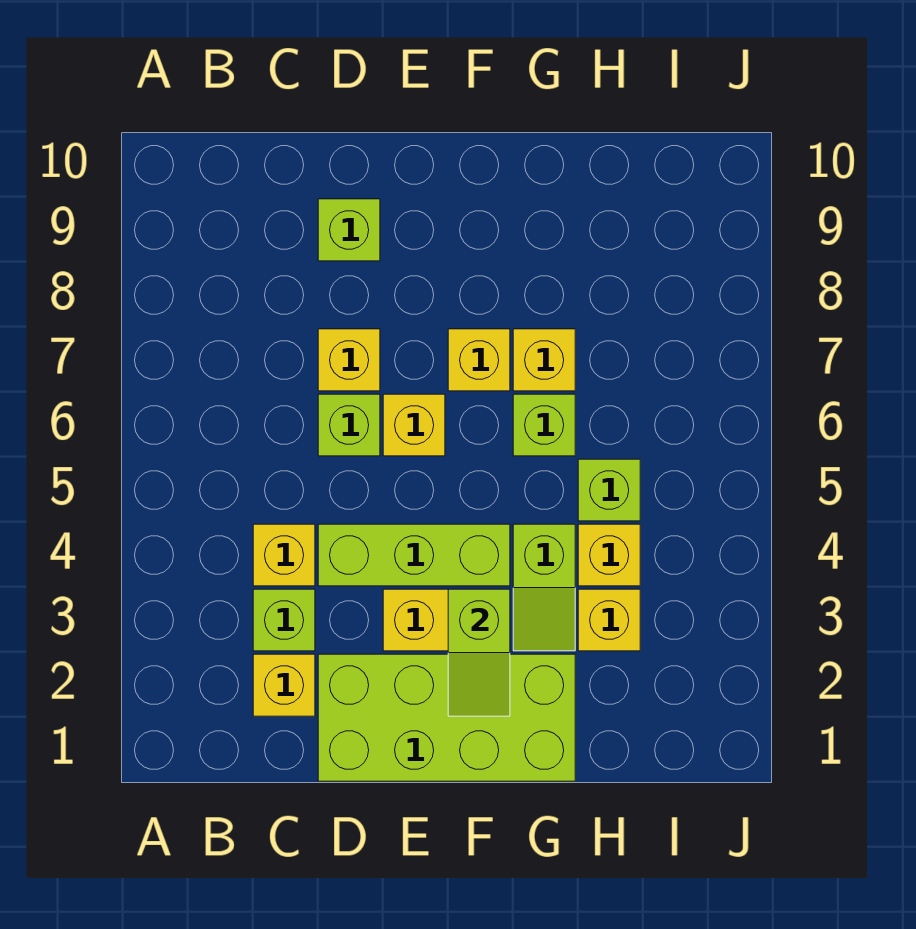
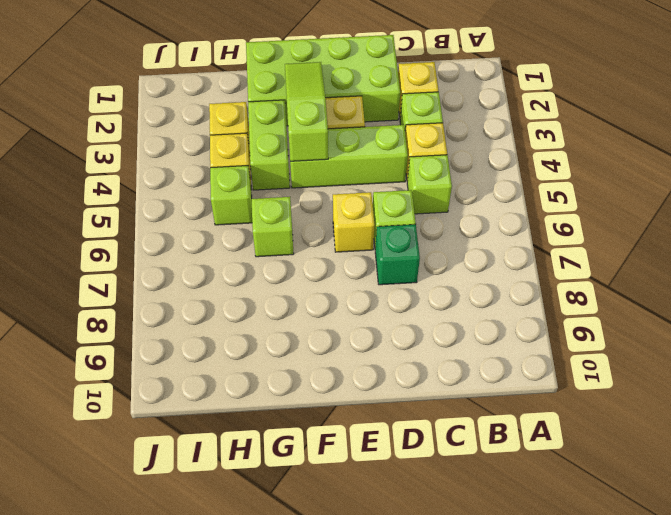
yellow 1x1 brick [318,329,380,391] -> green 1x1 brick [375,224,420,285]
lime 1x1 brick [318,199,380,261] -> lime 1x1 brick moved to [407,155,452,214]
lime 1x2 slope [448,589,510,716] -> lime 1x3 slope [285,62,328,161]
yellow 1x1 brick [448,329,510,391] -> none
lime 1x2 slope [513,524,575,651] -> lime 1x2 brick [248,100,290,190]
yellow 1x1 brick [513,329,575,391] -> none

